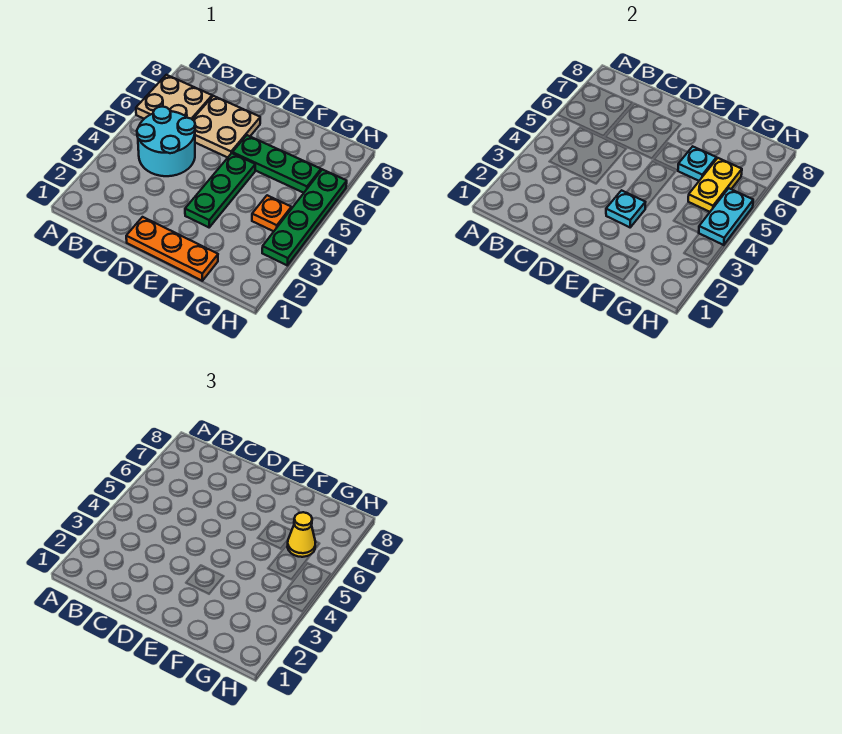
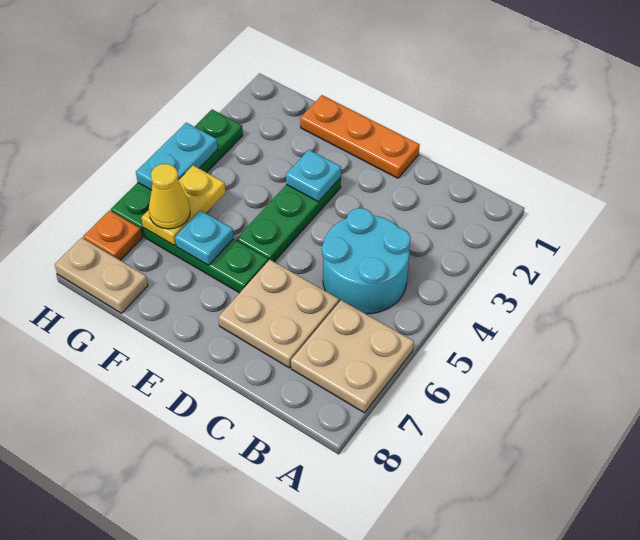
orange 1x1 plate [252,195,291,231] -> orange 1x1 plate moved to [83,210,142,260]
none -> tan 1x2 plate [55,238,148,313]

